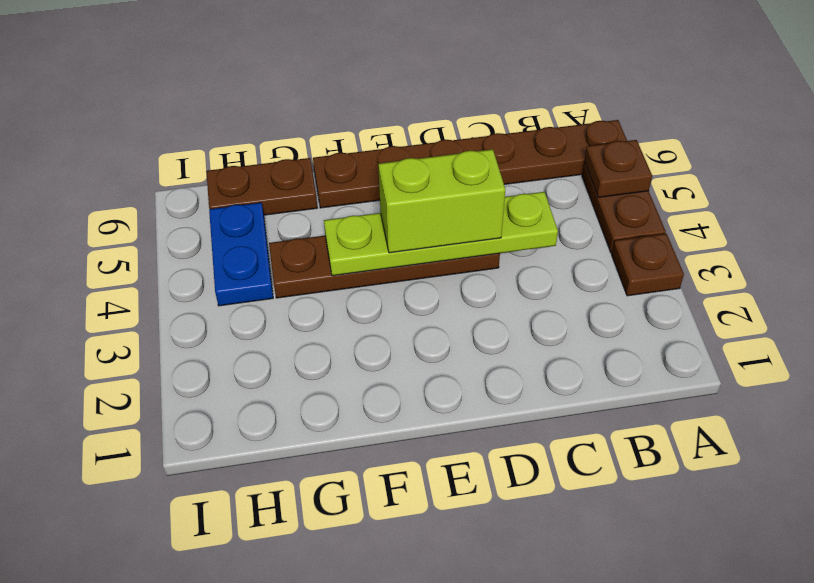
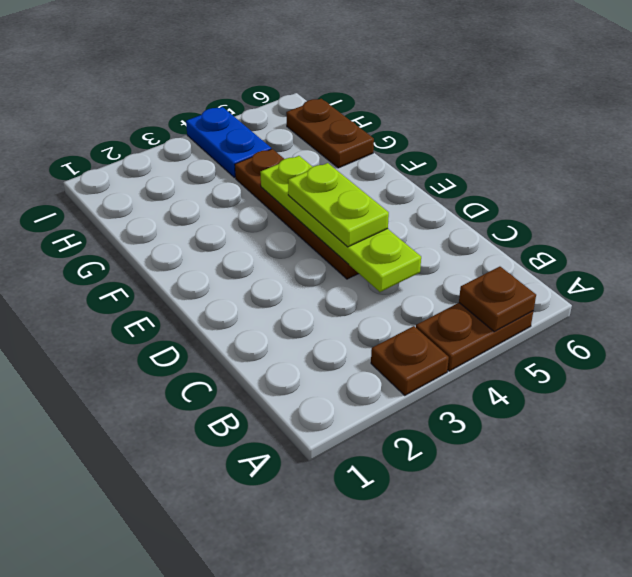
brown 1x6 plate [313,120,627,208] -> none
lime 1x2 brick [378,149,505,253] -> lime 1x2 plate [288,163,389,247]
blue 1x2 plate [209,203,273,306] -> blue 1x2 plate turned to [186,107,271,178]

